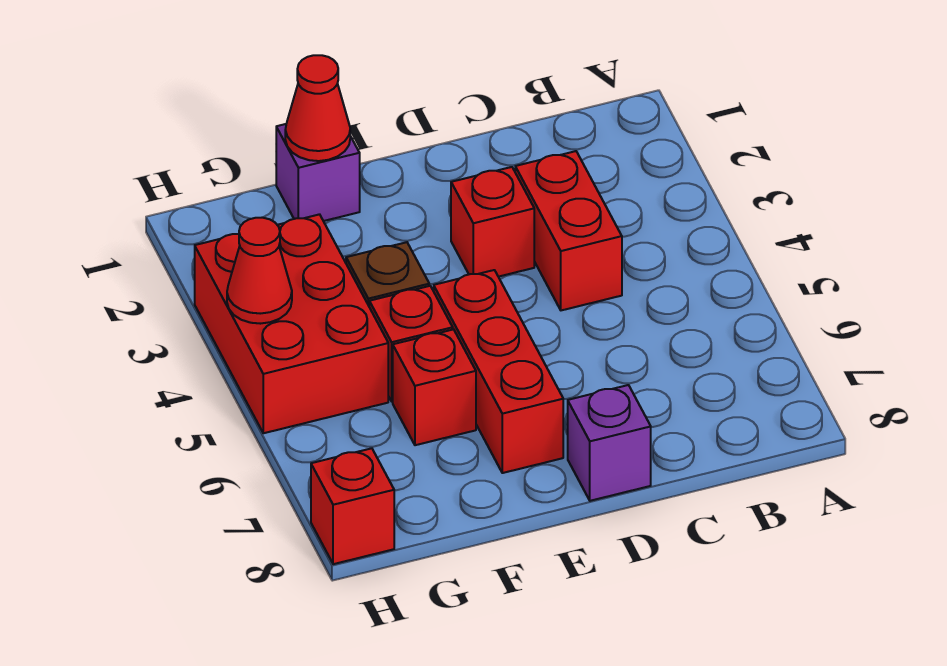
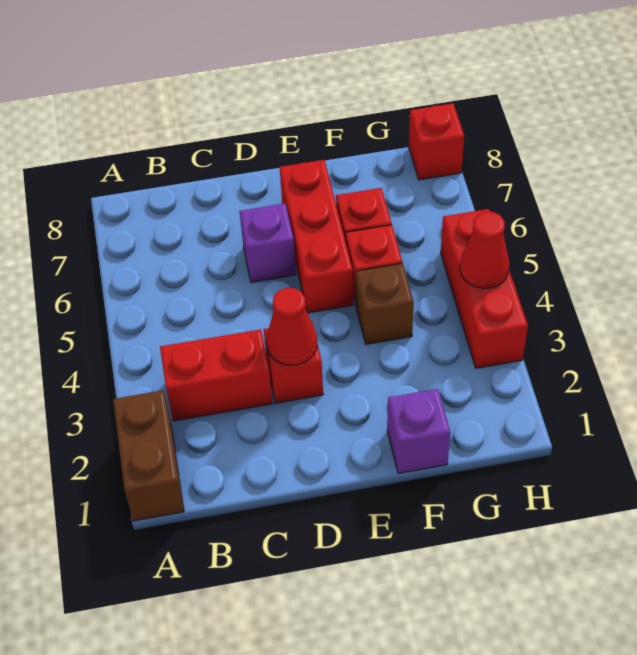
none -> brown 1x2 brick [113,390,184,521]
red 1x2 brick [515,151,622,310] -> red 1x2 brick turned to [160,329,273,421]
purple 1x1 brick [568,385,651,501] -> purple 1x1 brick moved to [239,204,296,283]
red 1x1 cone [285,55,350,161] -> red 1x1 cone moved to [267,288,317,365]
red 2x3 brick [195,214,388,433] -> red 1x3 brick [441,209,528,368]

